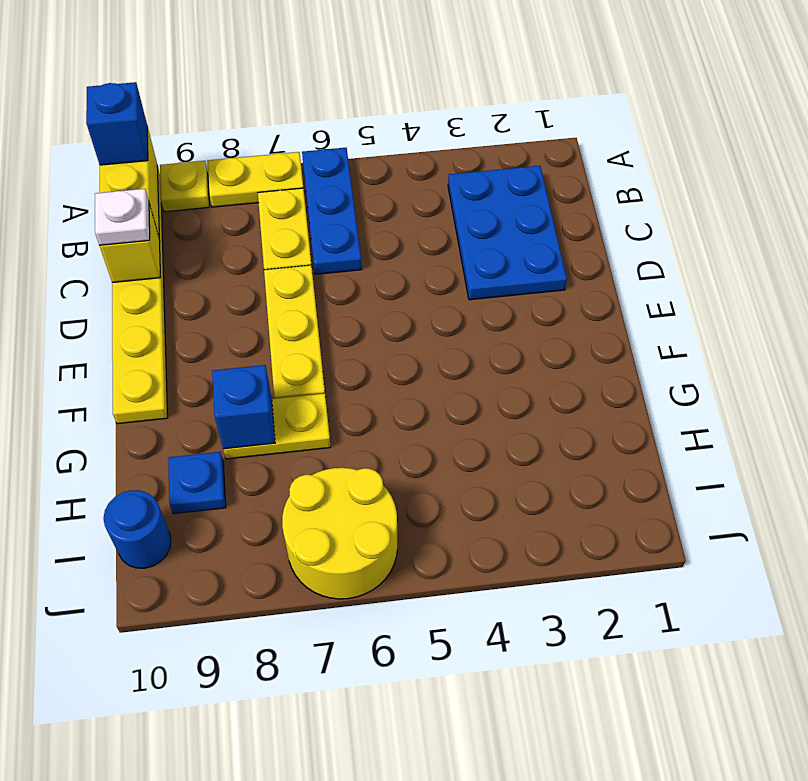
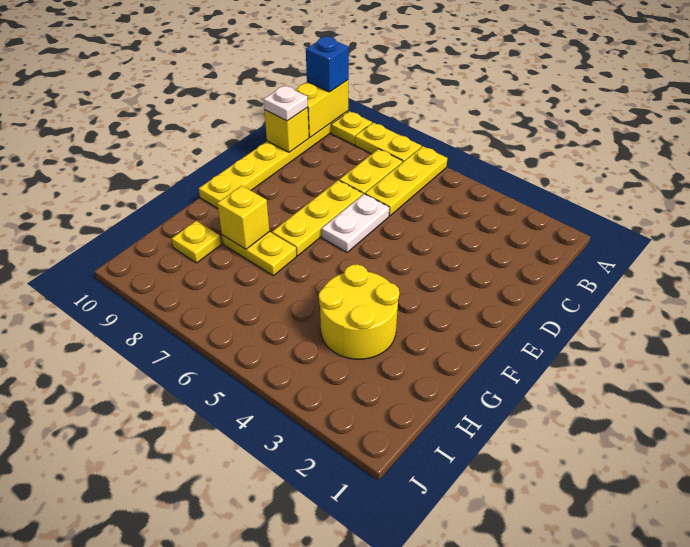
blue 1x3 plate [302,148,362,274] -> yellow 1x3 plate [365,146,447,216]
blue 2x3 plate [448,166,567,300] -> none
none -> white 1x2 plate [322,194,389,252]
blue 1x1 brick [212,365,275,449] -> yellow 1x1 brick [217,186,269,249]
blue 1x1 plate [168,452,226,514] -> yellow 1x1 plate [172,221,221,263]
yellow 2x2 round brick [282,468,397,599] -> yellow 2x2 round brick moved to [319,264,399,359]
blue 1x1 round brick [103,490,171,568] -> none

